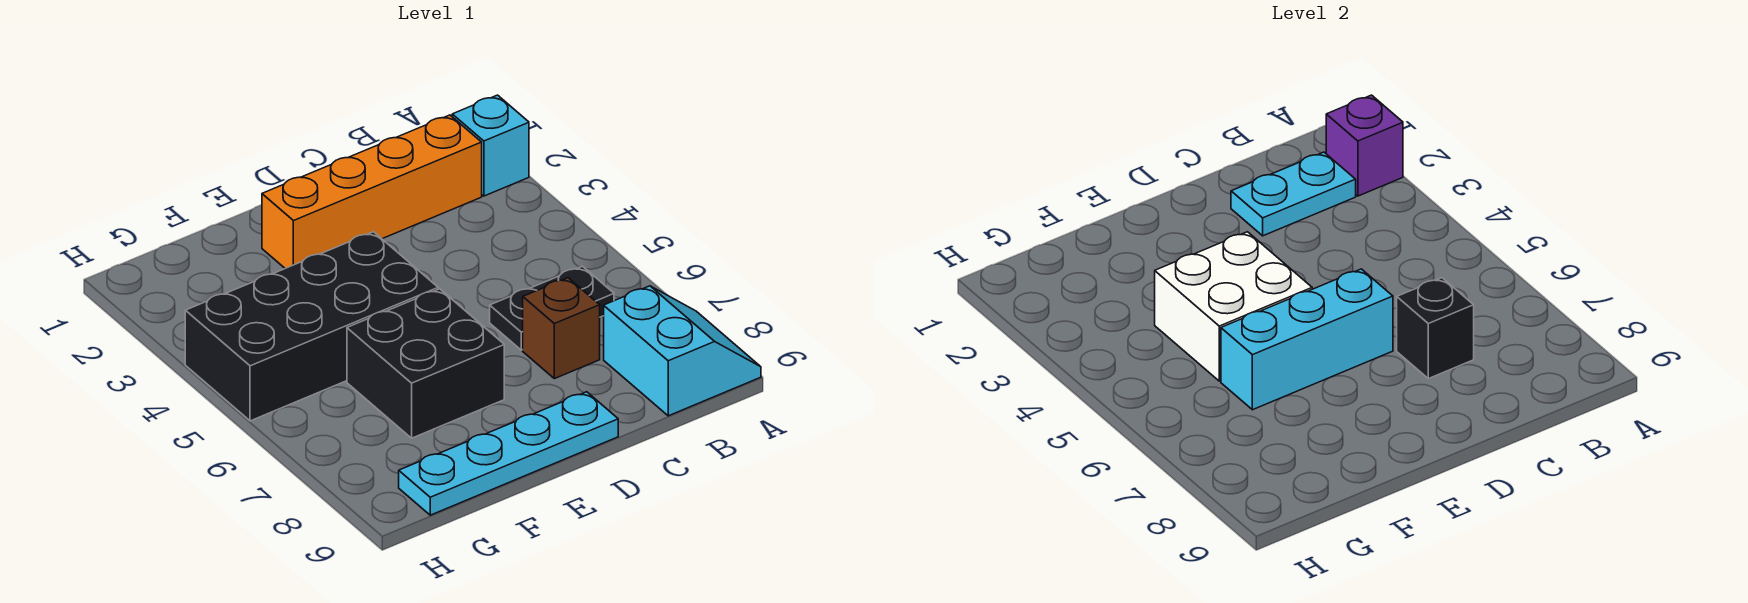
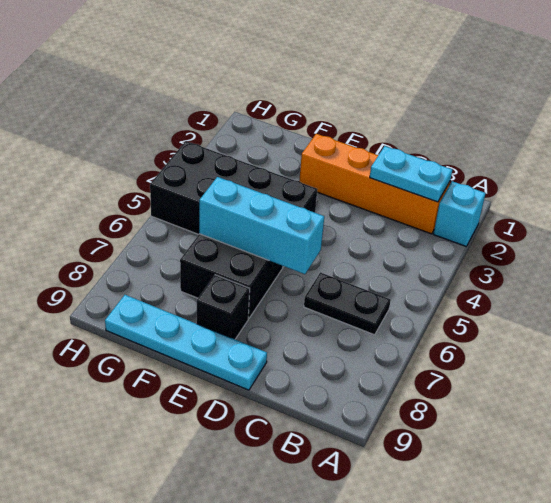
purple 1x1 brick [1326,95,1403,196] -> none
cyan 2x2 slope [604,286,761,416] -> none
brown 1x1 brick [523,278,600,379] -> none
black 1x1 brick [1397,278,1474,379] -> black 1x1 brick moved to [197,275,250,339]
white 2x2 brick [1155,232,1312,381] -> none

